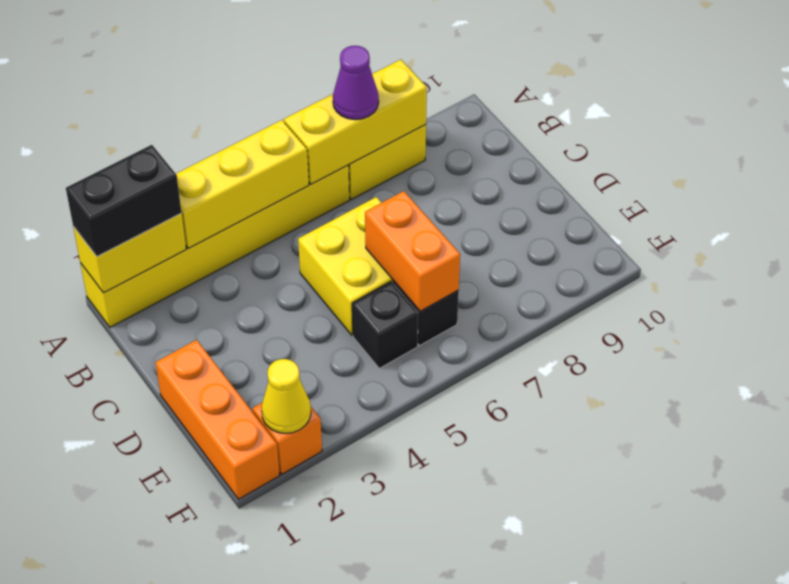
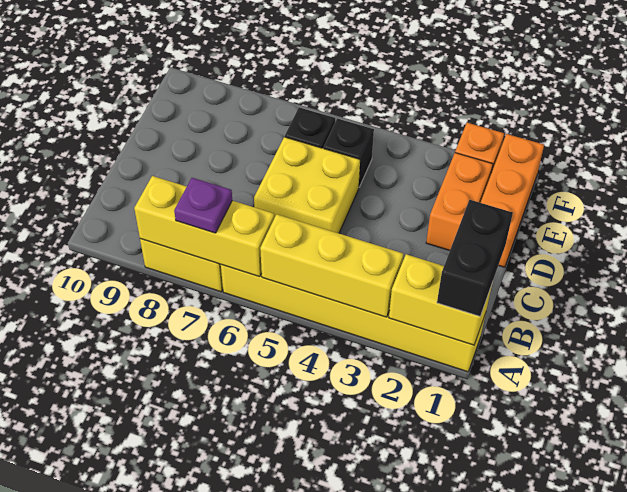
black 1x2 brick [66,145,182,257] -> black 1x2 brick turned to [437,200,513,316]
purple 1x1 cone [333,46,379,120] -> purple 1x1 plate [174,178,232,233]
orange 1x2 brick [365,191,460,311] -> orange 1x2 brick moved to [426,153,493,251]
yellow 1x1 cone [261,359,311,434] -> none

